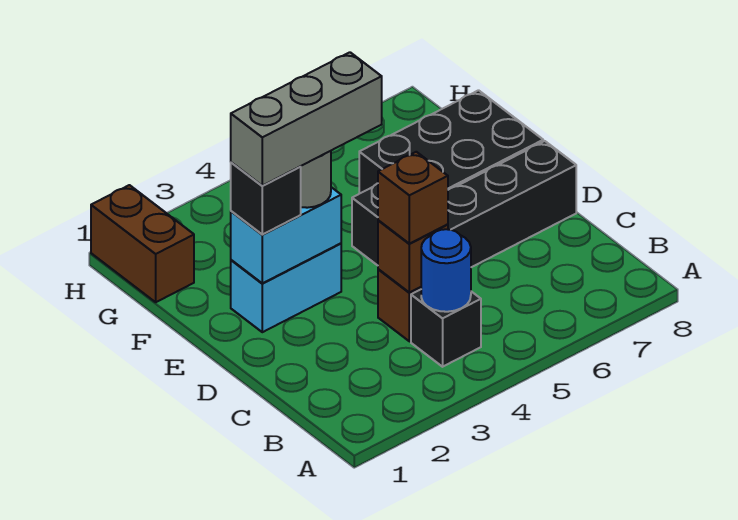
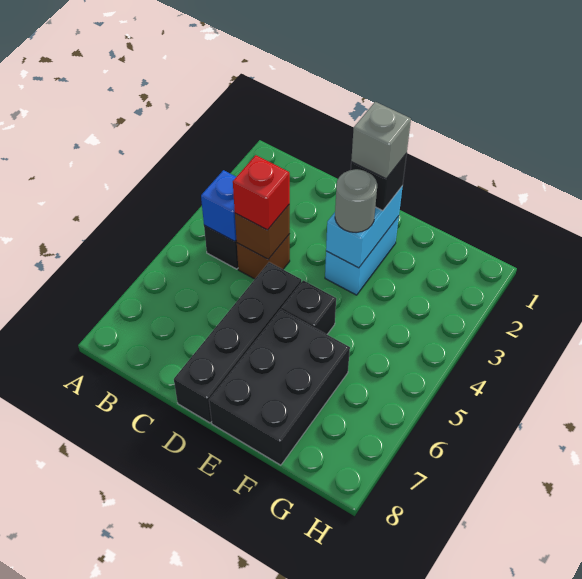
blue 1x1 round brick [421,229,471,312] -> blue 1x1 brick [201,170,236,241]
brown 1x1 brick [378,152,448,244] -> red 1x1 brick [233,155,290,230]
grey 1x3 brick [231,52,382,186] -> grey 1x1 brick [351,102,411,179]
brown 1x2 brick [91,185,194,302] -> none

